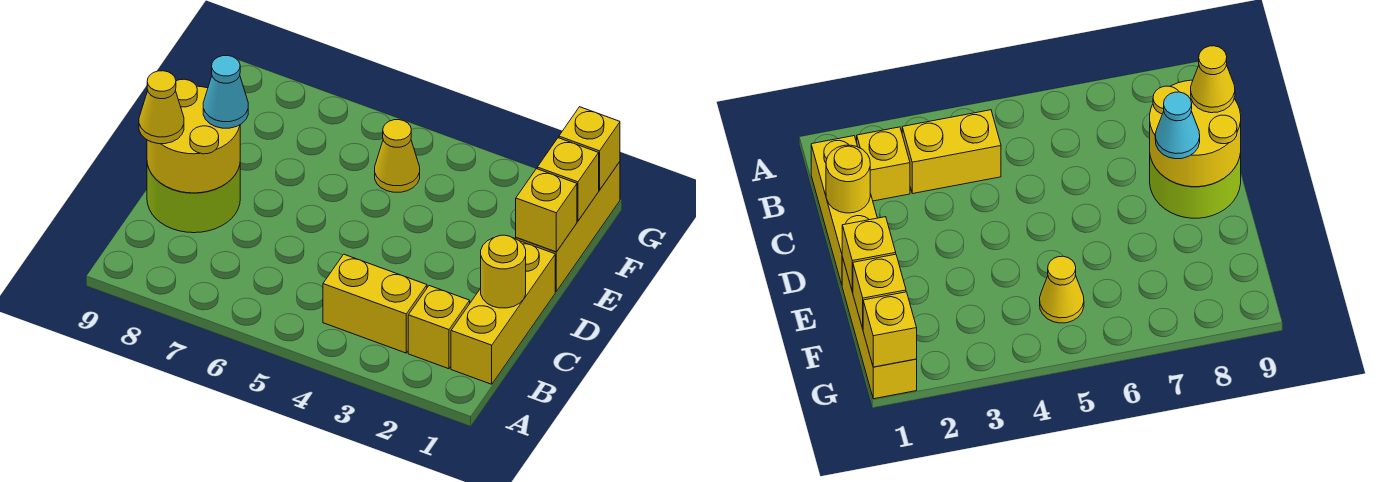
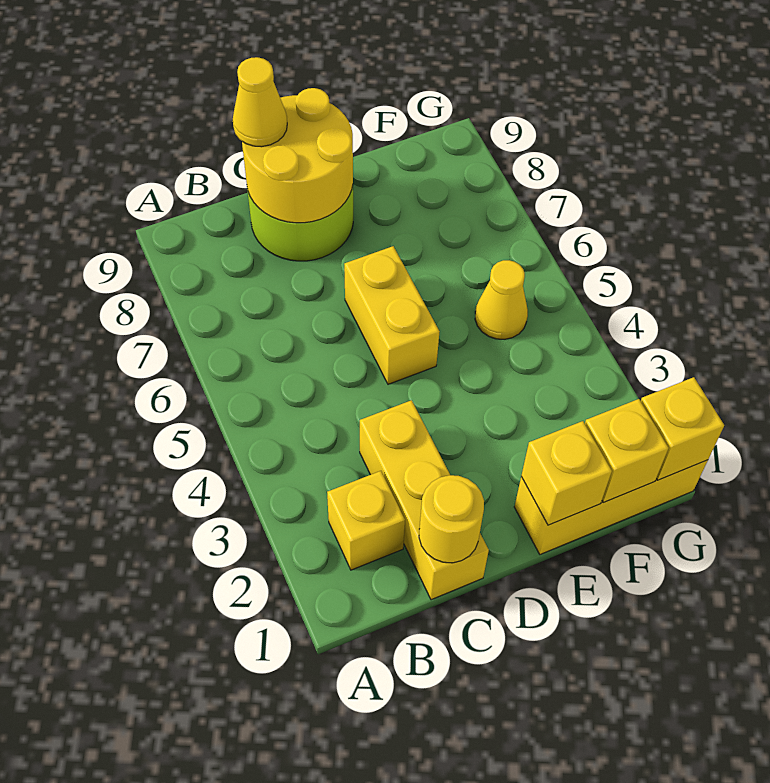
yellow 1x3 brick [451,241,555,384] -> yellow 1x3 brick turned to [360,400,489,600]
yellow 1x2 brick [323,254,427,353] -> yellow 1x2 brick moved to [344,246,440,384]
cyan 1x1 cone [203,55,248,128] -> none

